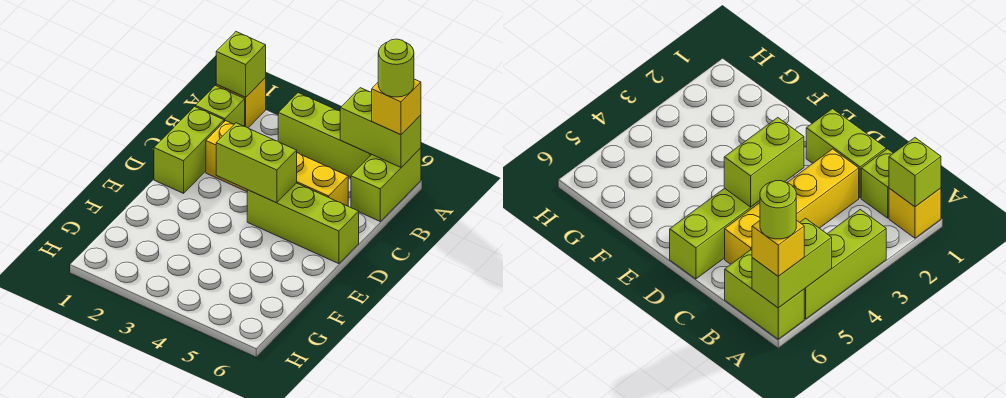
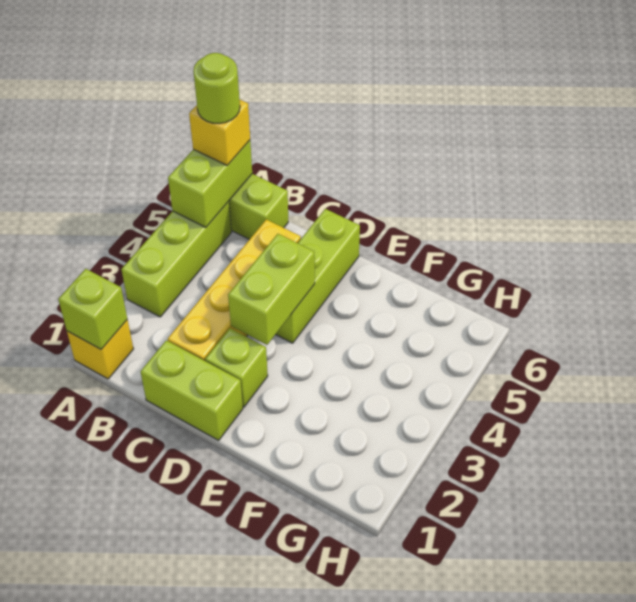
lime 1x1 brick [195,86,245,127] -> lime 1x1 brick moved to [205,328,268,407]

